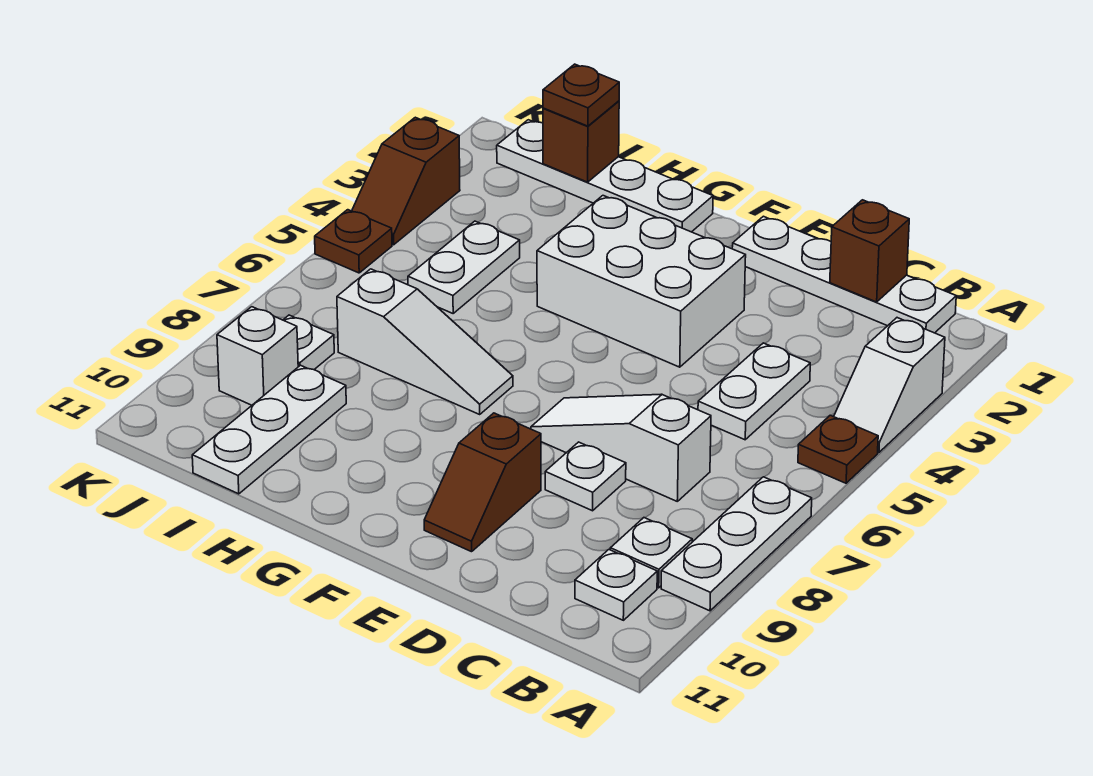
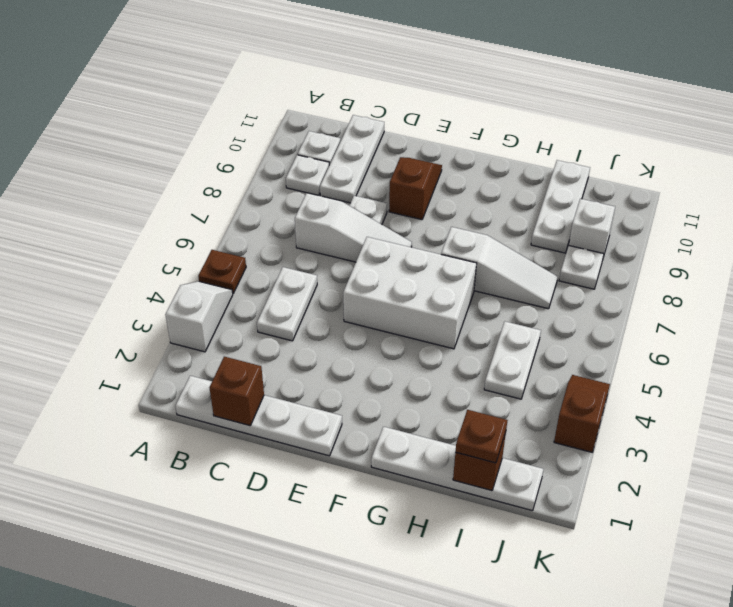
white 1x3 plate [661,477,812,611] -> white 1x3 plate moved to [320,115,384,203]
white 2x3 brick [537,196,746,367] -> white 2x3 brick moved to [343,237,477,349]
white 1x3 slope [337,269,513,414] -> white 1x3 slope turned to [441,227,558,309]
brown 1x1 plate [315,210,392,273] -> none

